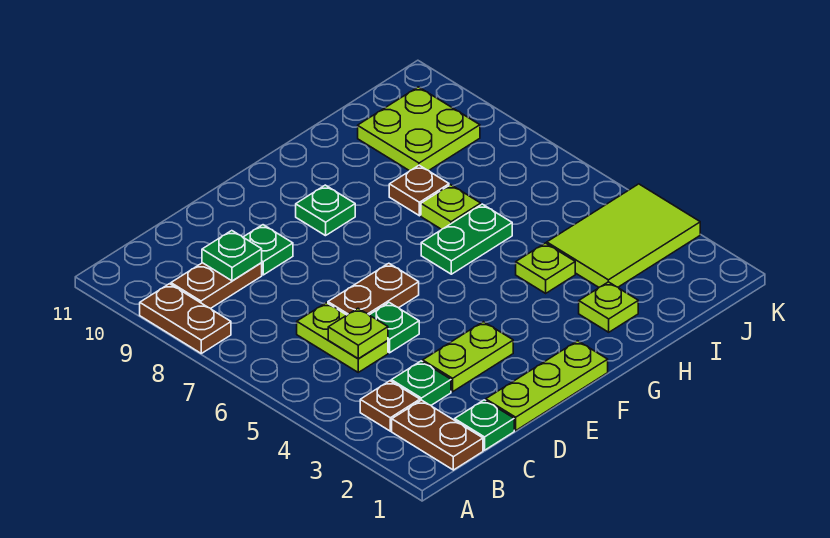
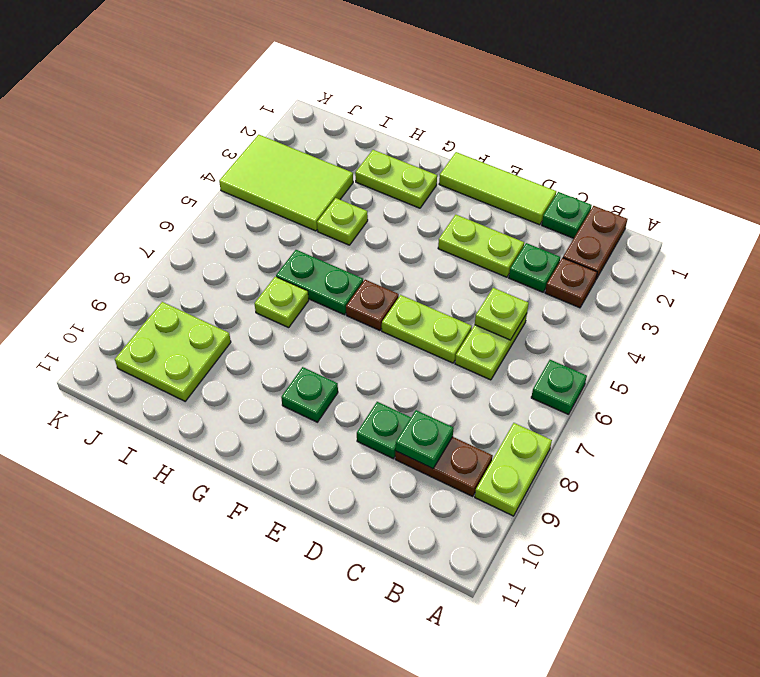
brown 1x2 plate [140,284,231,353] -> lime 1x2 plate [475,423,552,516]
lime 1x3 plate [486,341,608,430] -> lime 1x3 tile [439,152,556,225]
green 1x1 plate [370,303,419,353] -> green 1x1 plate moved to [531,360,587,414]
brown 1x2 plate [328,263,419,315] -> lime 1x2 plate [382,295,472,363]
lime 1x1 plate [579,282,638,332] -> lime 1x2 plate [355,150,437,208]
brown 1x1 plate [389,165,449,216] -> brown 1x1 plate moved to [346,280,399,331]

